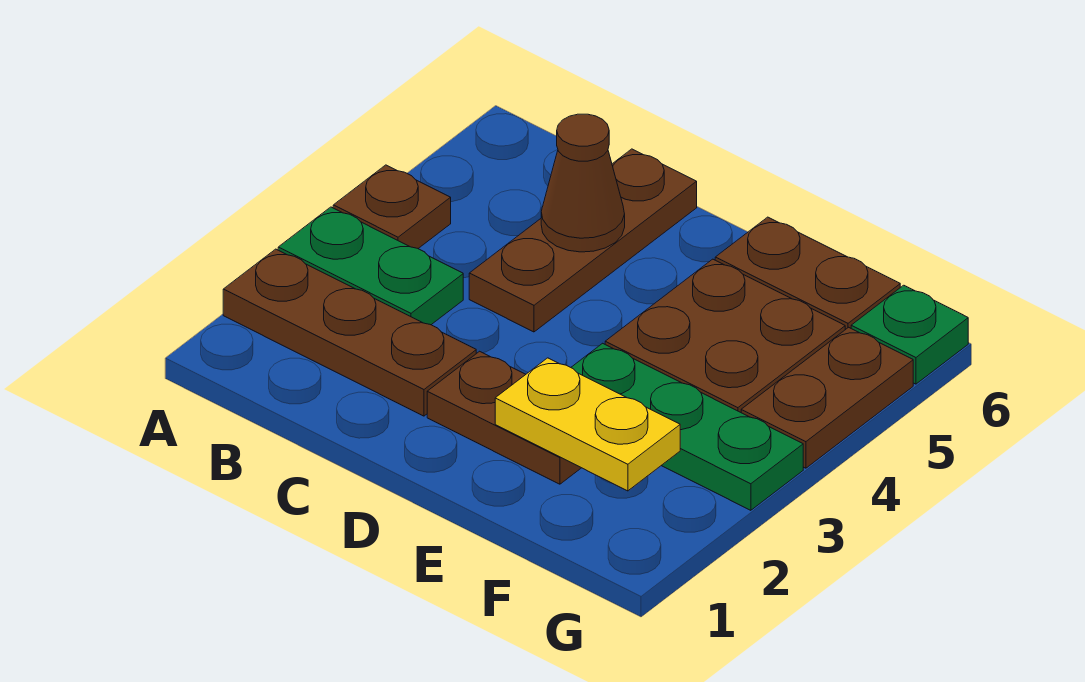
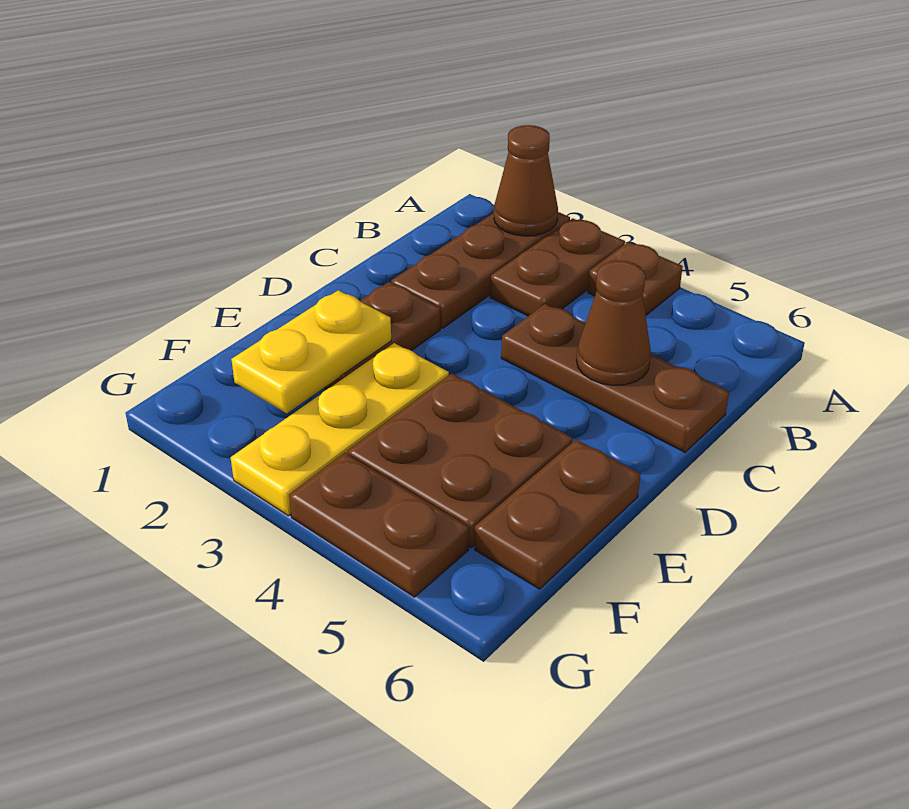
none -> brown 1x1 cone [494,125,558,236]
green 1x2 plate [278,207,463,325] -> brown 1x2 plate [490,218,625,316]
green 1x3 plate [571,343,803,510] -> yellow 1x3 plate [231,343,449,516]
green 1x1 plate [851,285,968,384] -> none

